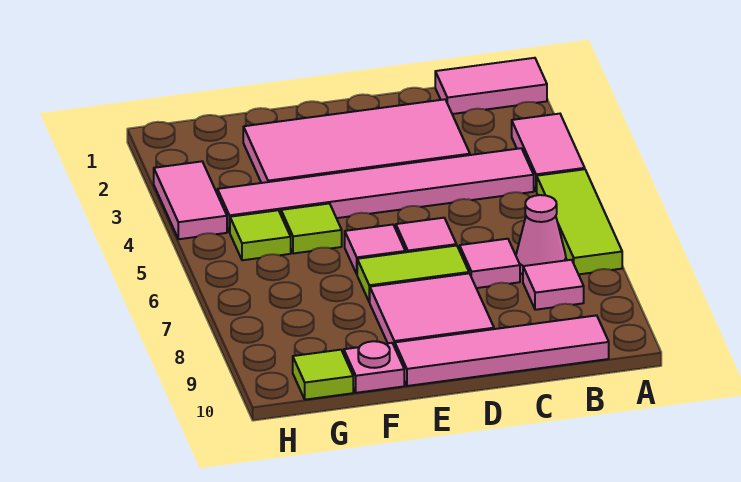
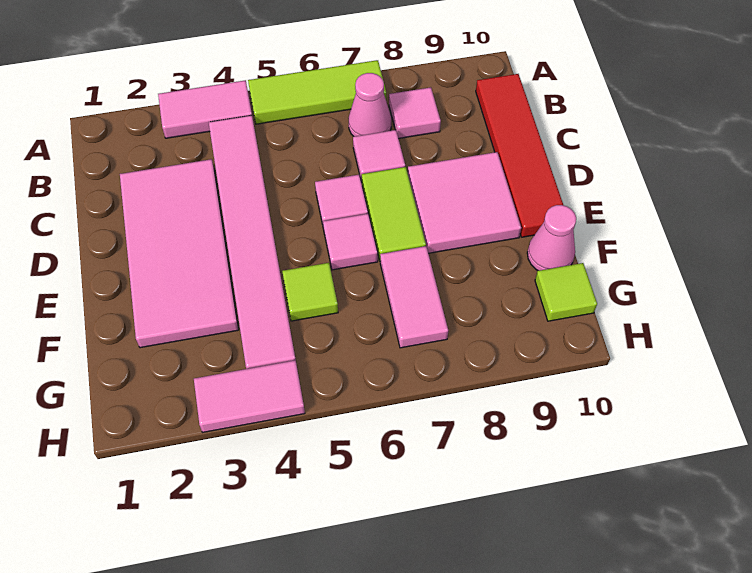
pink 1x2 tile [435,58,547,114] -> pink 1x2 tile moved to [380,246,448,348]
pink 1x4 tile [395,315,609,386] -> red 1x4 tile [476,74,563,237]
pink 1x1 plate [344,341,404,393] -> pink 1x1 cone [527,205,576,271]
lime 1x1 tile [230,210,291,260] -> none

